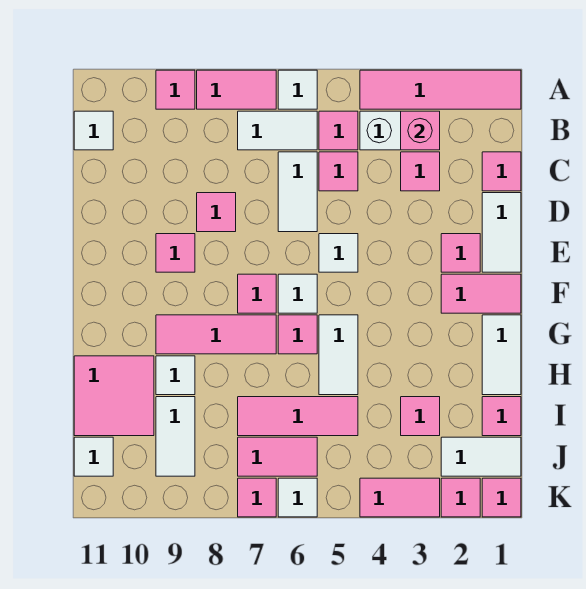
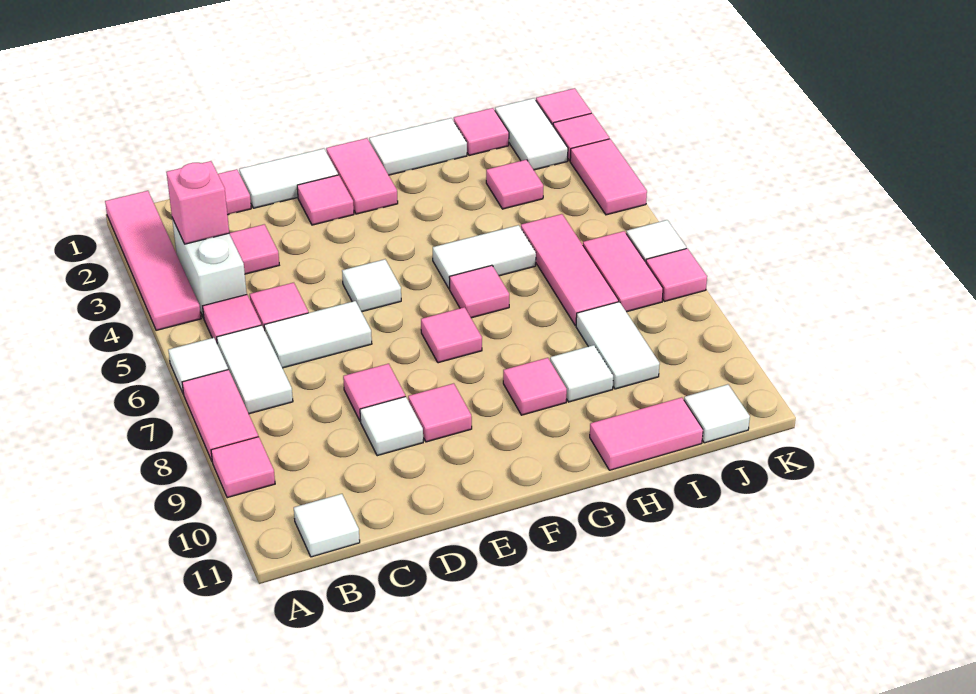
white 1x1 tile [278,274,317,313] -> white 1x1 tile moved to [360,396,423,456]
pink 1x3 tile [156,315,276,354] -> pink 1x1 tile [503,358,567,415]
pink 2x2 tile [74,356,154,436] -> pink 1x2 tile [590,397,703,470]
white 1x2 tile [156,397,195,476] -> white 1x2 tile turned to [576,302,660,389]

